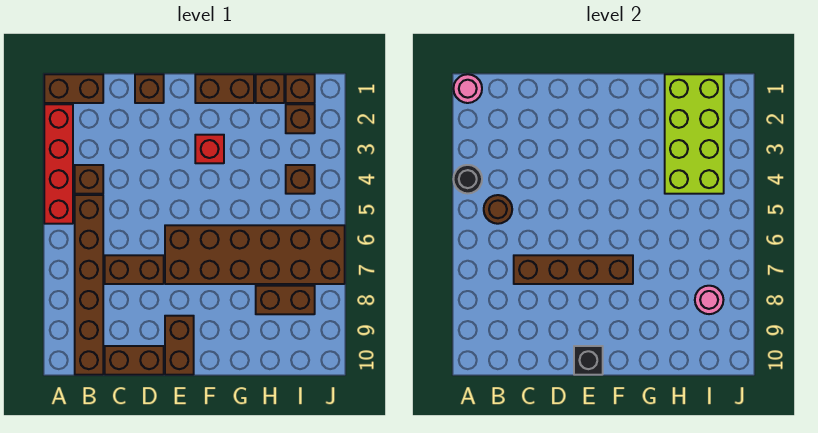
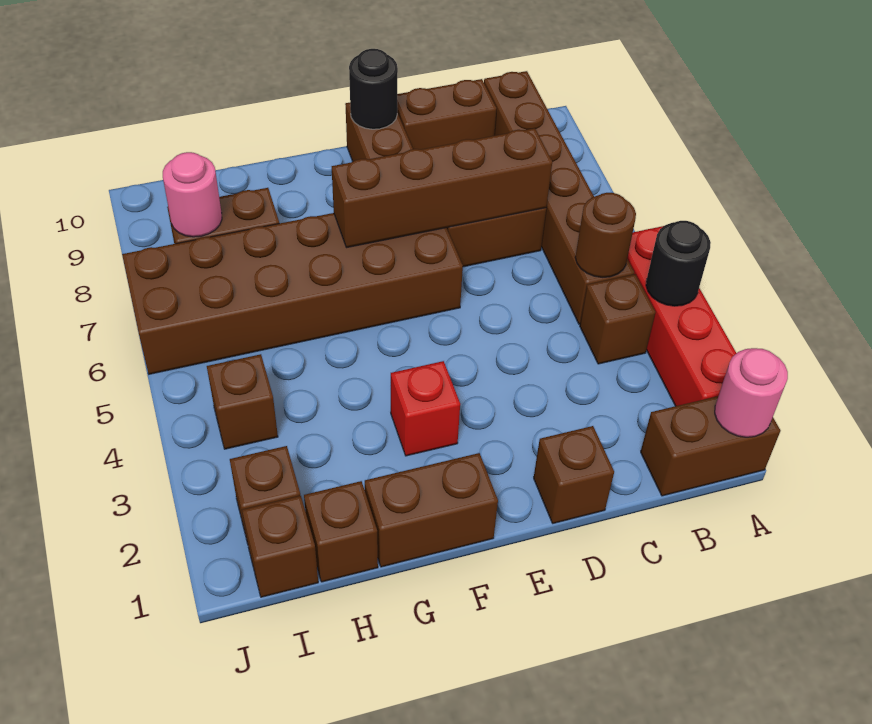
black 1x1 brick [574,346,603,375] -> black 1x1 round brick [349,49,398,129]
lime 2x4 brick [665,74,724,194] -> none

